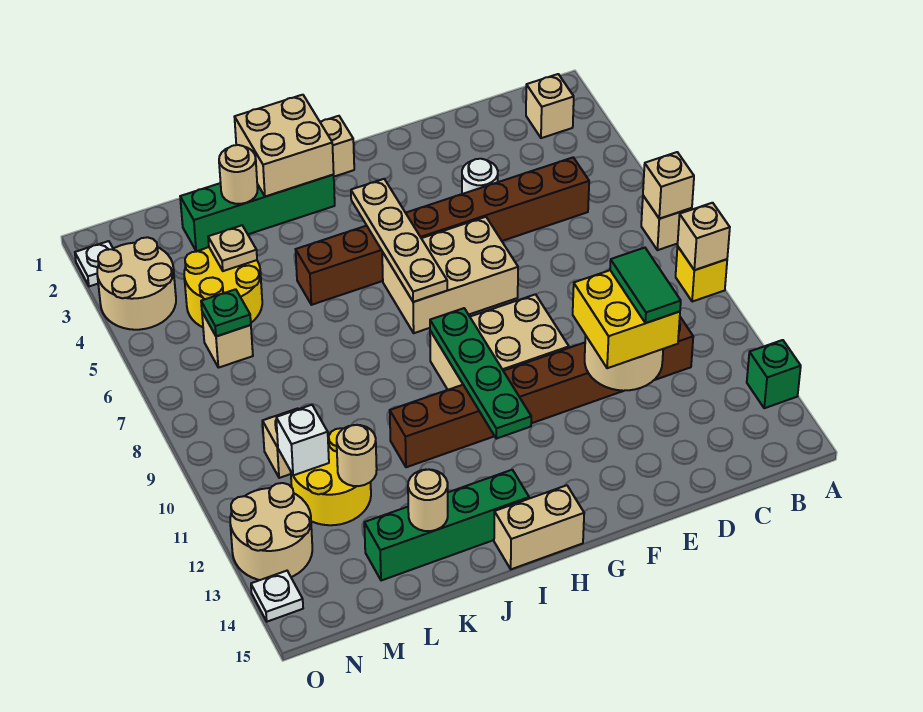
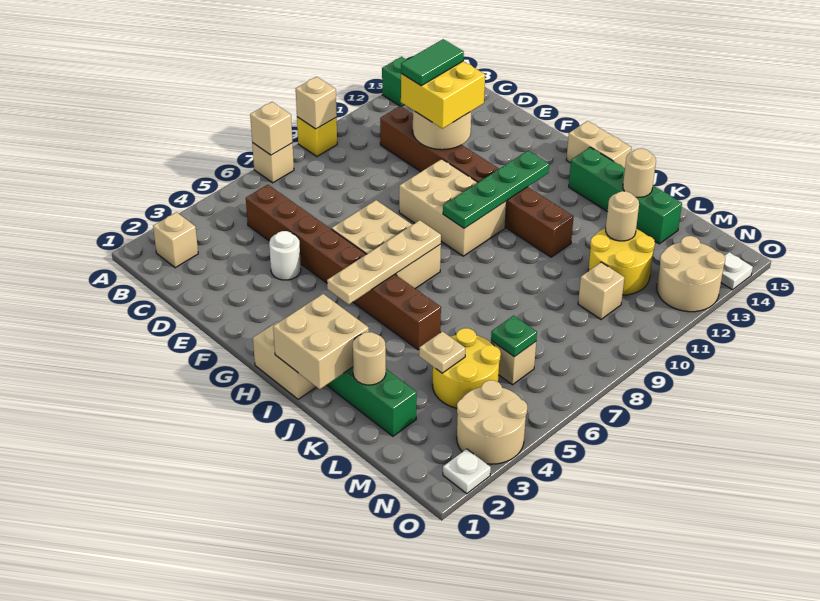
white 1x1 brick [276,405,329,475] -> none

